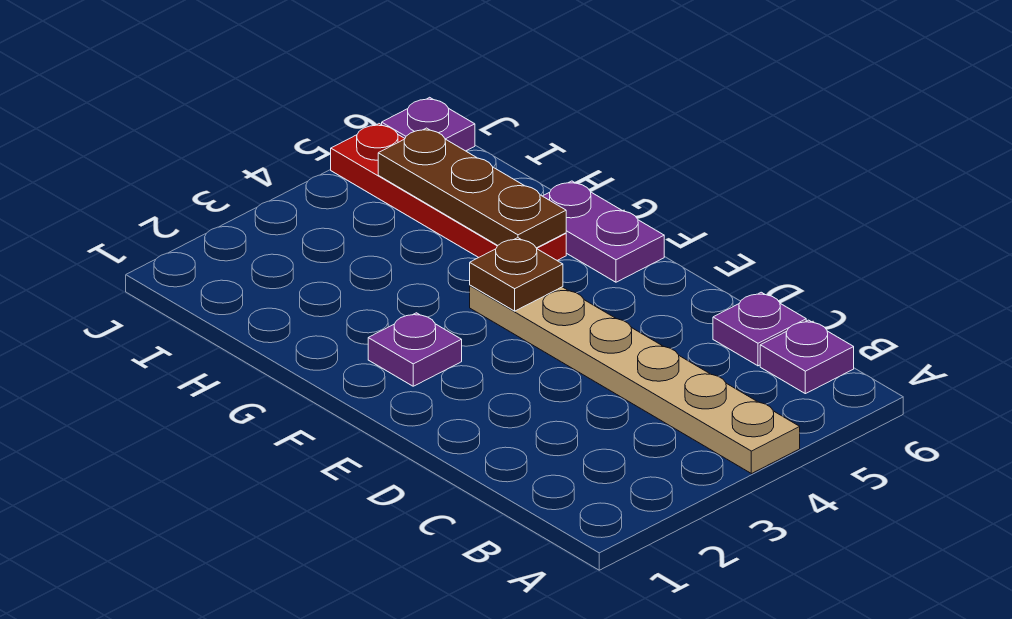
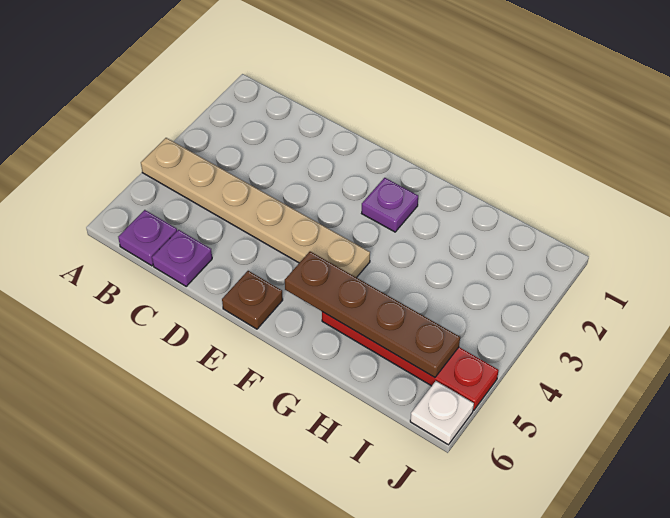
brown 1x1 plate [470,238,563,311] -> brown 1x1 plate moved to [222,271,283,329]
purple 1x2 plate [543,181,664,282] -> none
brown 1x3 plate [378,128,566,248] -> brown 1x4 plate [285,251,460,377]
purple 1x1 plate [382,97,475,151] -> white 1x1 plate [410,381,474,445]

